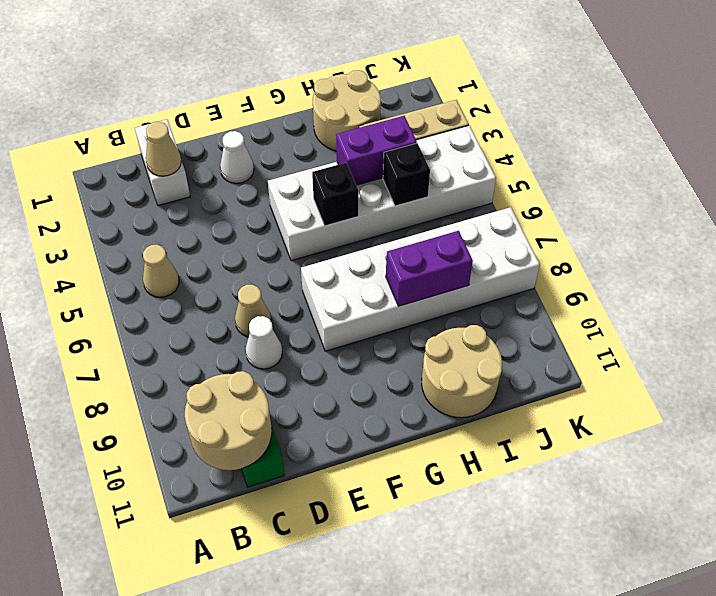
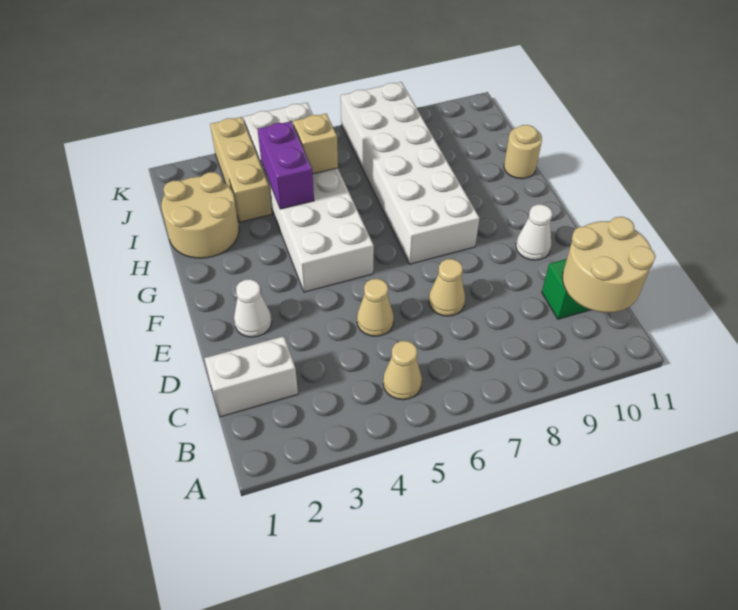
tan 1x1 cone [146,121,181,176] -> tan 1x1 cone moved to [357,279,394,336]
white 1x1 cone [245,316,282,369] -> white 1x1 cone moved to [516,204,552,260]
black 1x1 brick [312,163,358,226] -> none
purple 1x2 brick [386,231,473,306] -> none
tan 2x2 round brick [422,325,502,418] -> tan 1x1 round brick [504,125,542,179]
black 1x1 brick [383,143,430,206] -> tan 1x1 brick [293,114,338,174]

